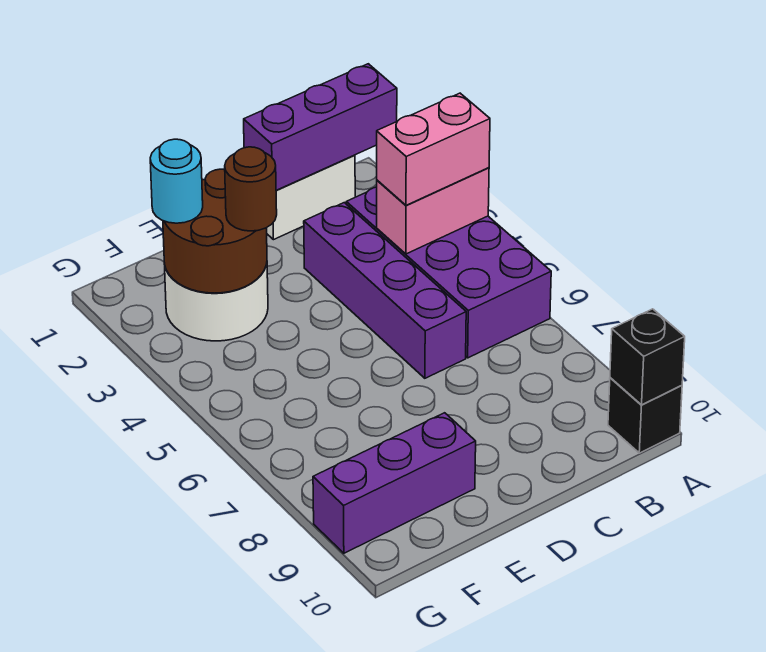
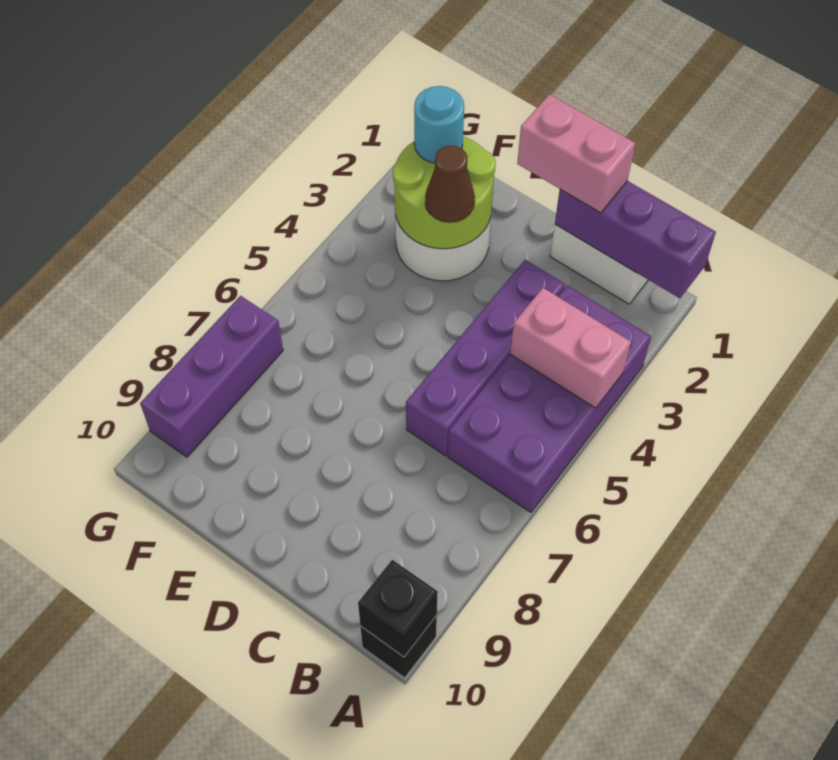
pink 1x2 brick [377,93,490,205] -> pink 1x2 brick moved to [517,94,635,213]
brown 2x2 round brick [163,169,267,293] -> lime 2x2 round brick [393,137,496,249]
brown 1x1 round brick [225,147,277,231] -> brown 1x1 cone [425,145,475,223]
purple 1x3 brick [313,413,476,553] -> purple 1x3 brick turned to [140,296,283,457]

